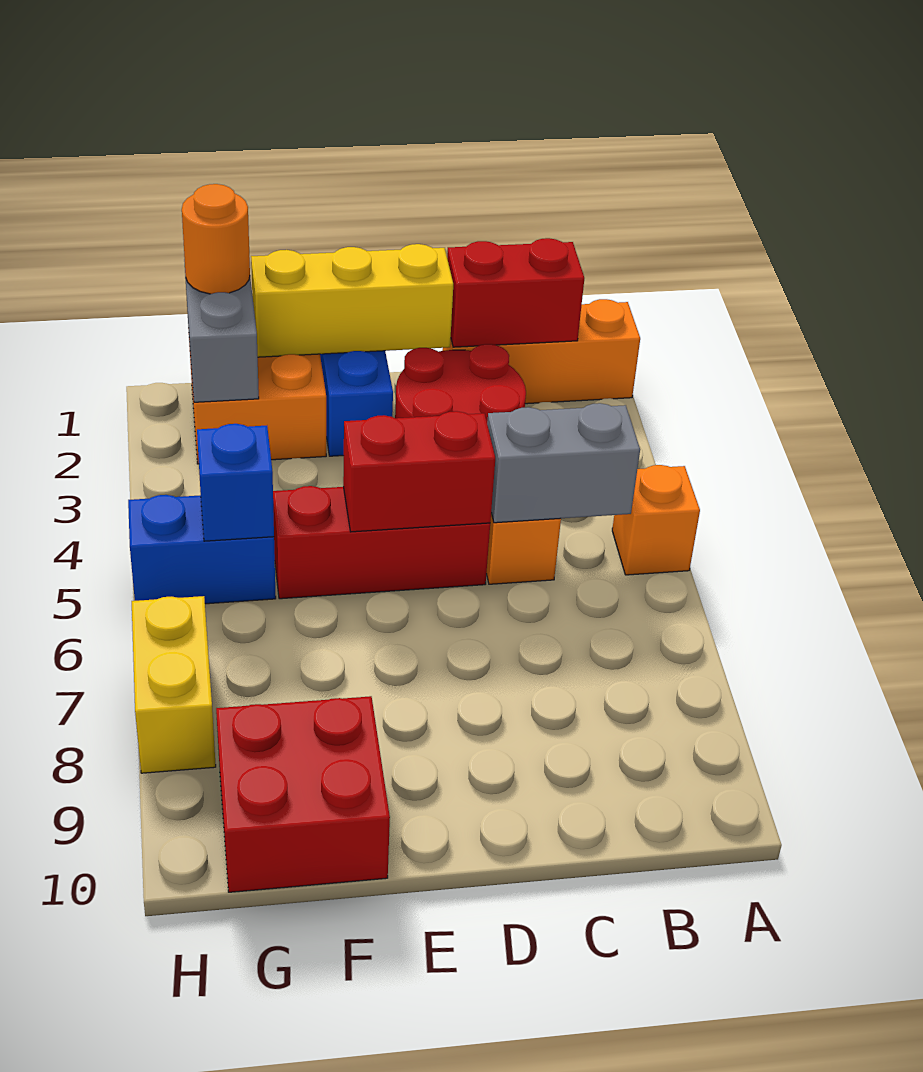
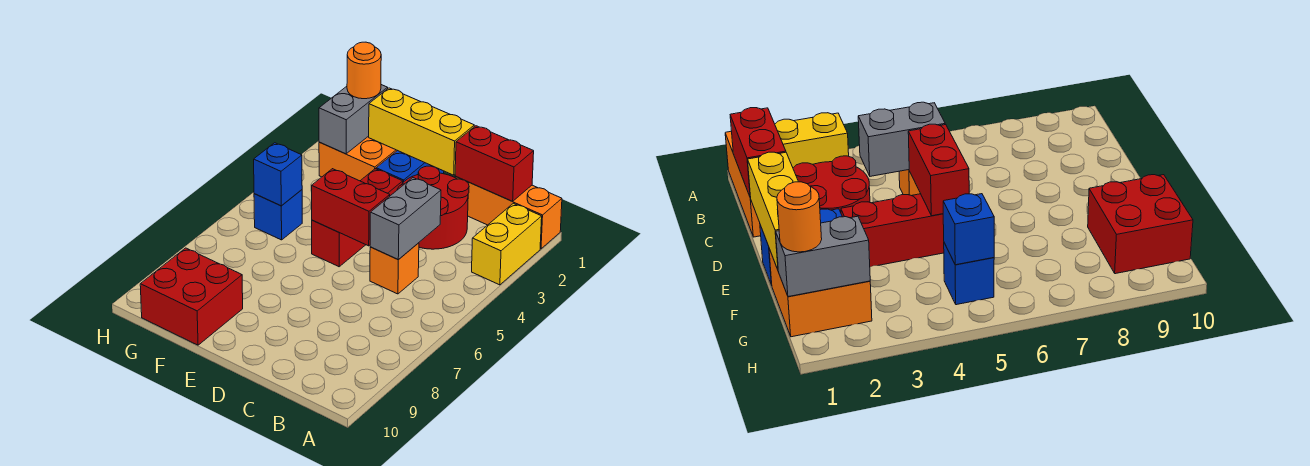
orange 1x1 brick [612,465,700,575] -> none
grey 1x2 brick [487,403,640,523] -> grey 1x2 brick turned to [370,178,441,260]
red 1x3 brick [273,486,490,599] -> red 1x3 brick turned to [312,169,403,267]
blue 1x2 brick [128,495,276,604] -> blue 1x1 brick [254,190,302,240]
yellow 1x2 brick [132,596,216,773] -> yellow 1x2 brick moved to [472,203,542,285]

